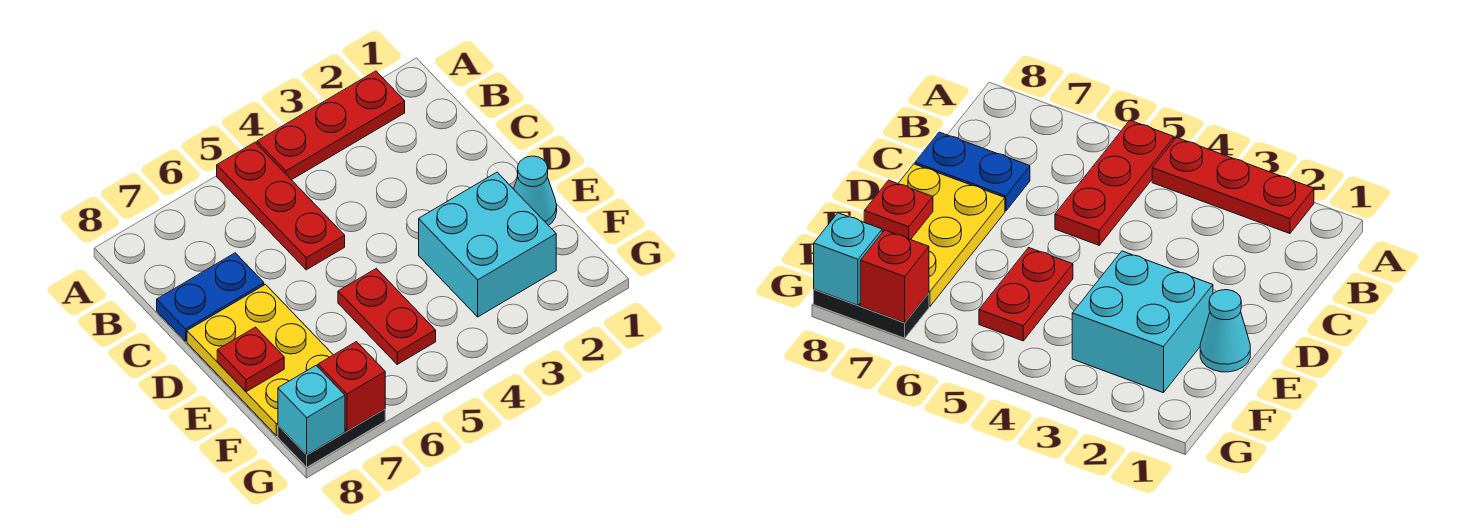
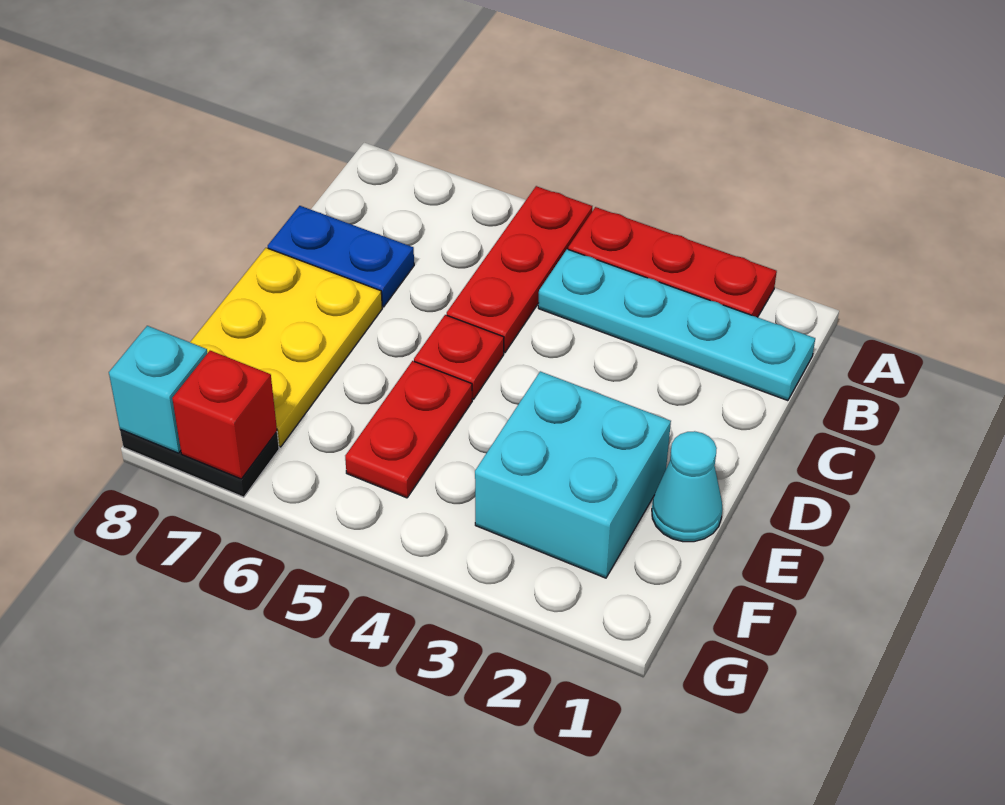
none -> cyan 1x4 plate [538,249,815,401]
red 1x1 plate [217,327,284,392] -> red 1x1 plate moved to [414,315,504,399]

